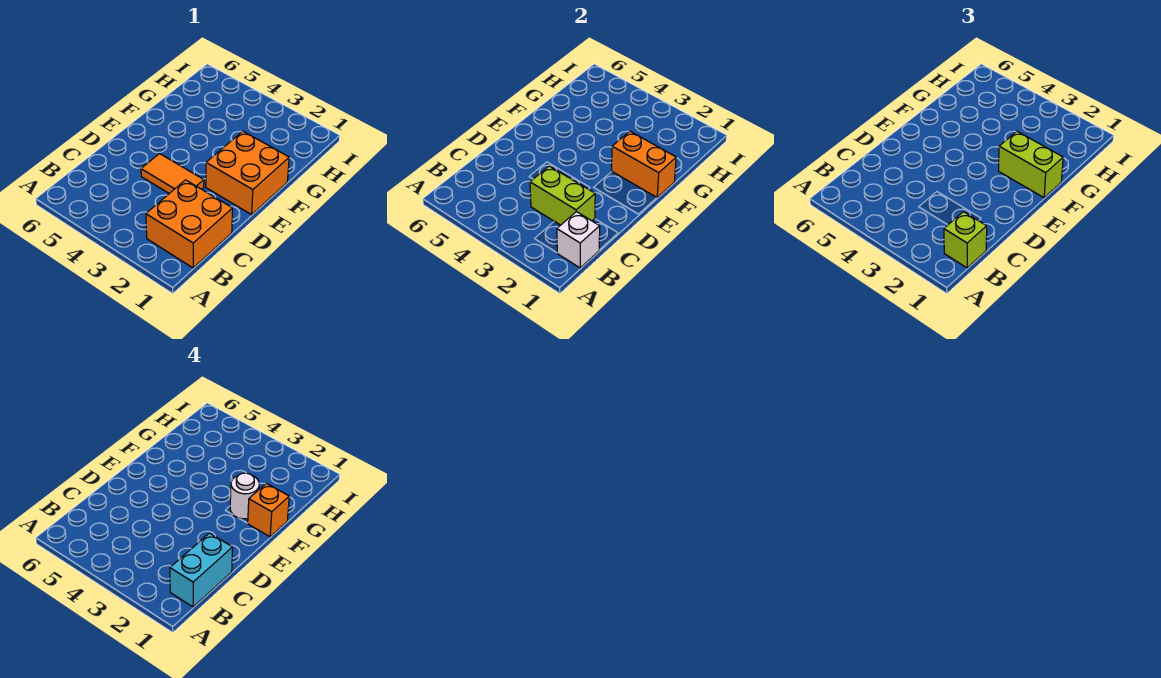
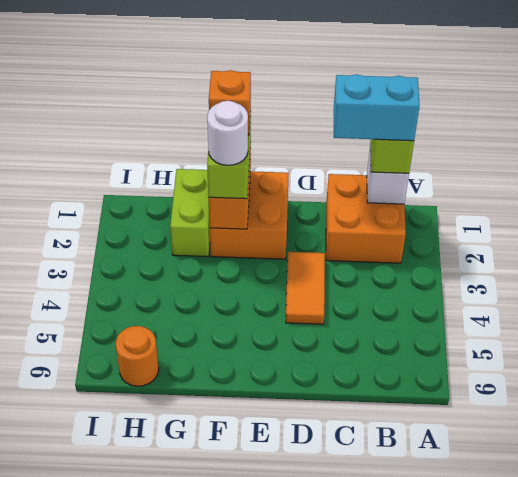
lime 1x2 brick [530,166,595,225] -> lime 1x2 brick moved to [170,169,210,257]
none -> orange 1x1 round brick [116,326,159,386]

